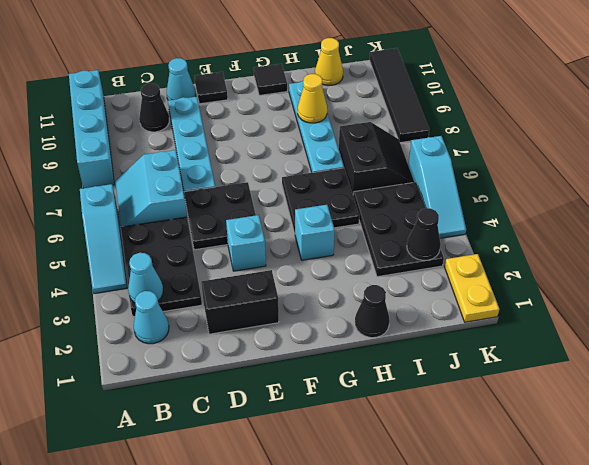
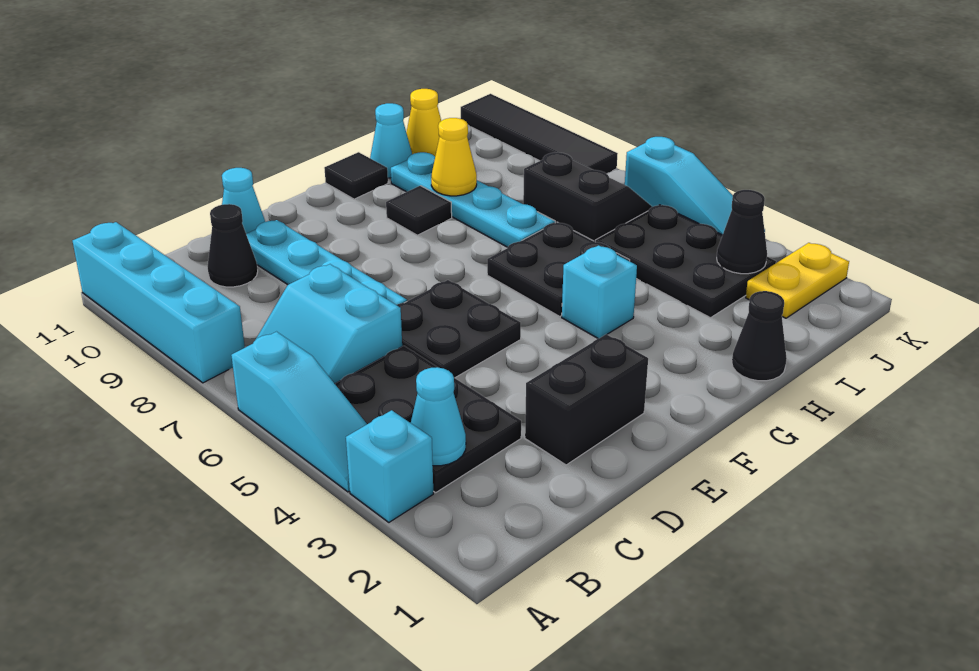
cyan 1x1 cone [134,291,169,344] -> cyan 1x1 cone moved to [370,103,412,178]
cyan 1x1 brick [226,215,266,271] -> cyan 1x1 brick moved to [346,410,433,522]
black 1x1 tile [194,72,228,104] -> black 1x1 tile moved to [386,186,452,235]
yellow 1x2 plate [445,254,499,322] -> yellow 1x2 plate turned to [746,243,849,318]

